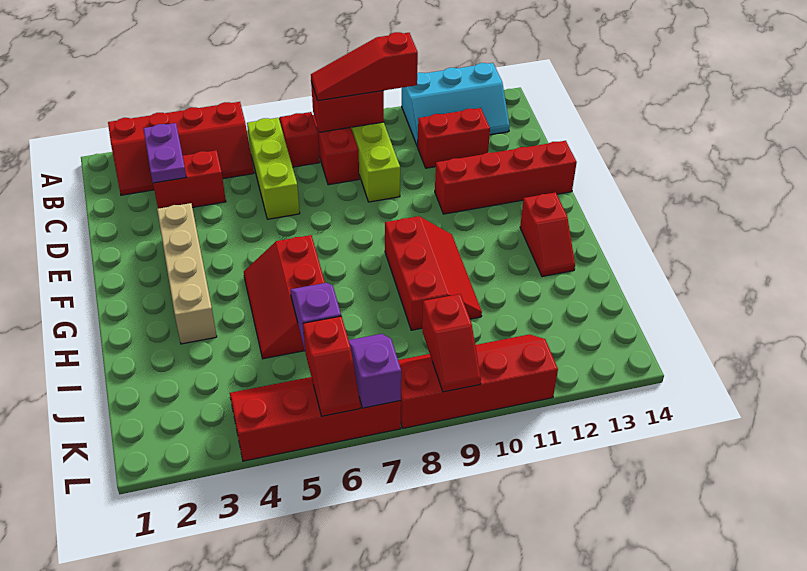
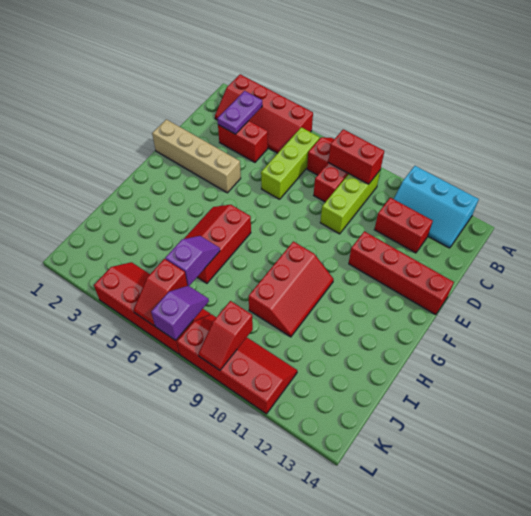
red 1x3 slope [311,32,418,101] -> none
tan 1x4 brick [157,203,217,344] -> tan 1x4 brick turned to [152,119,241,193]
red 1x2 slope [520,192,575,277] -> none

